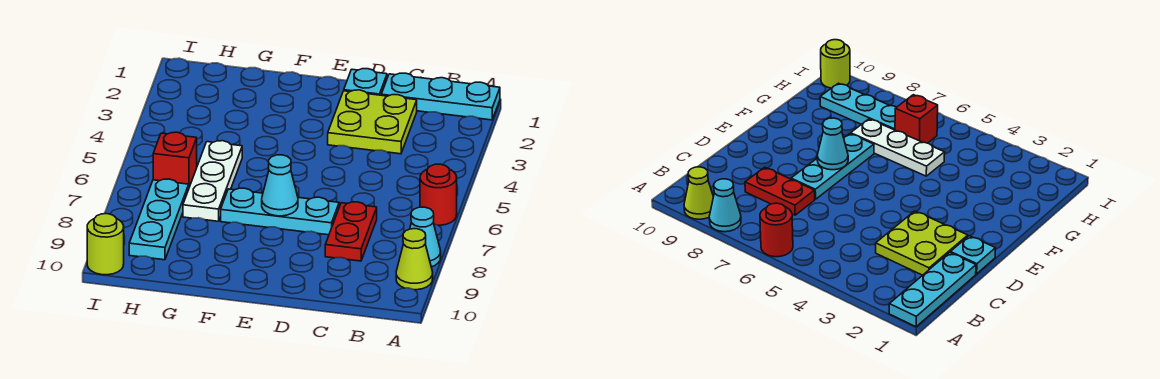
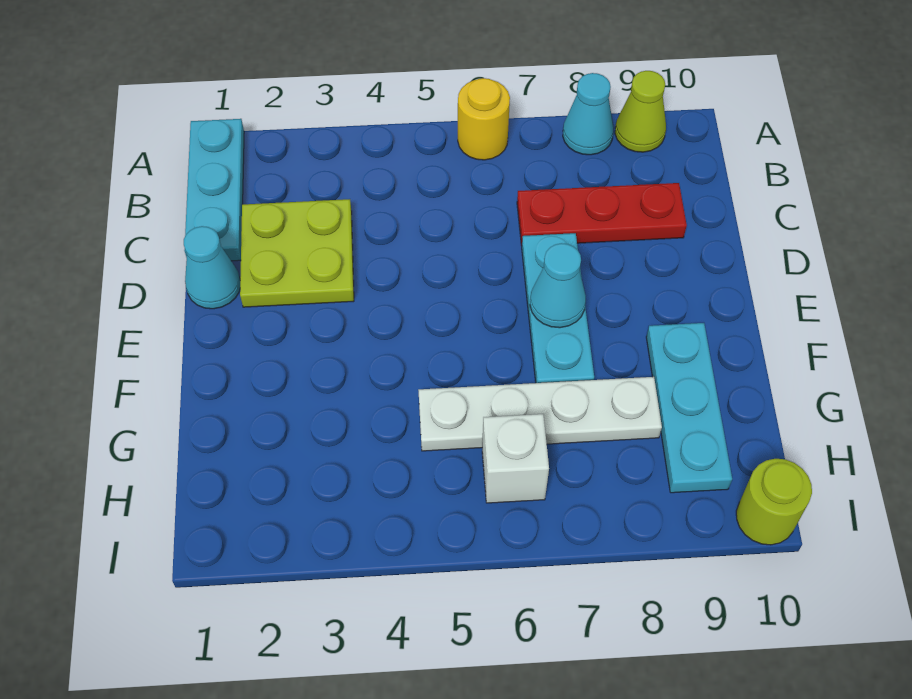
red 1x1 round brick [420,164,457,225] -> yellow 1x1 round brick [458,78,510,160]
red 1x2 plate [325,202,377,261] -> red 1x3 plate [517,183,687,246]
cyan 1x1 plate [344,69,387,95] -> cyan 1x1 cone [184,226,240,309]
white 1x3 plate [183,141,242,221] -> white 1x4 plate [418,377,662,451]
red 1x1 brick [153,132,197,187] -> white 1x1 brick [482,414,549,503]
cyan 1x3 plate [129,179,189,260] -> cyan 1x3 plate turned to [646,323,732,493]

